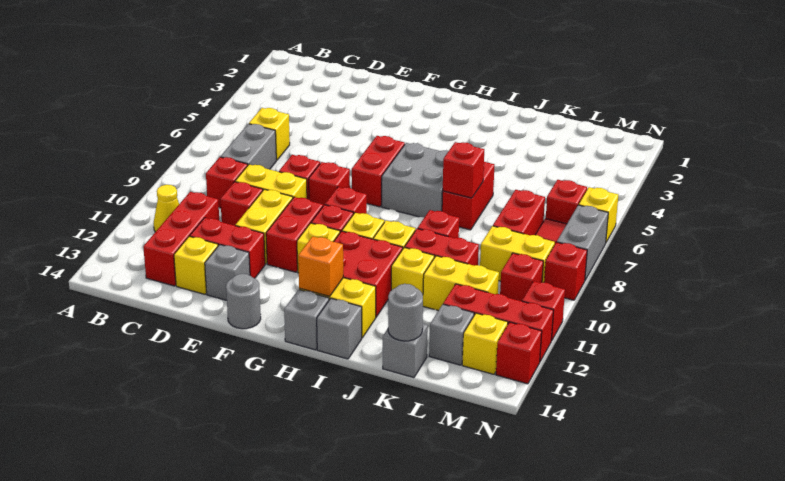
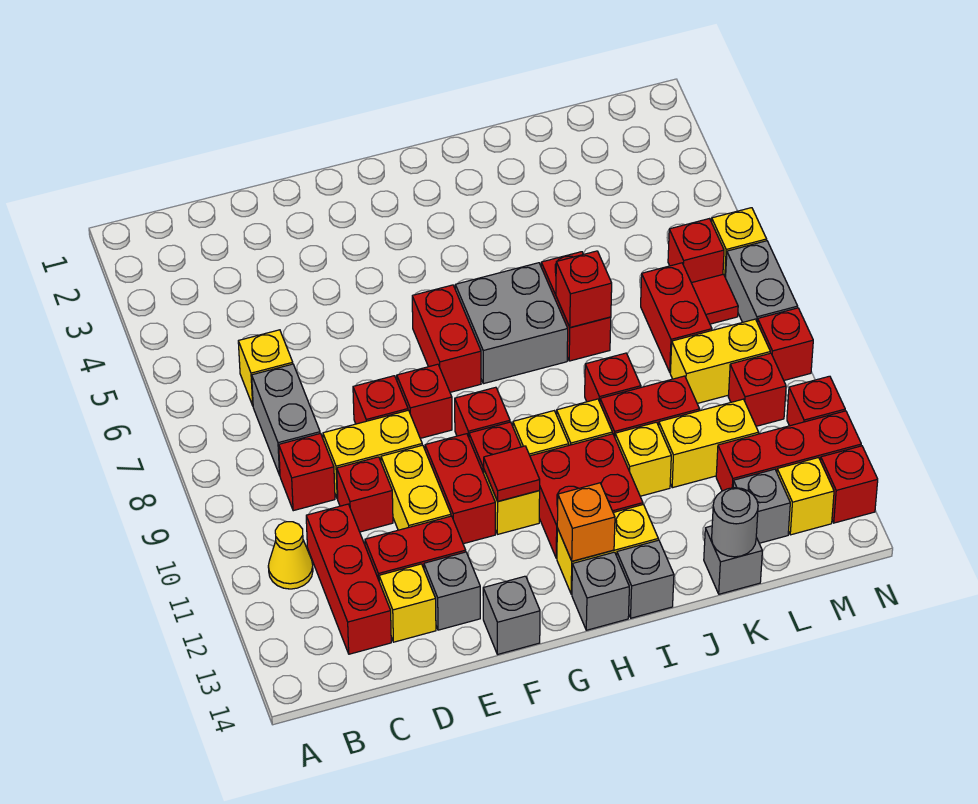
grey 1x1 round brick [226,274,261,329] -> grey 1x1 brick [483,576,540,655]
none -> red 1x1 tile [484,446,540,501]

